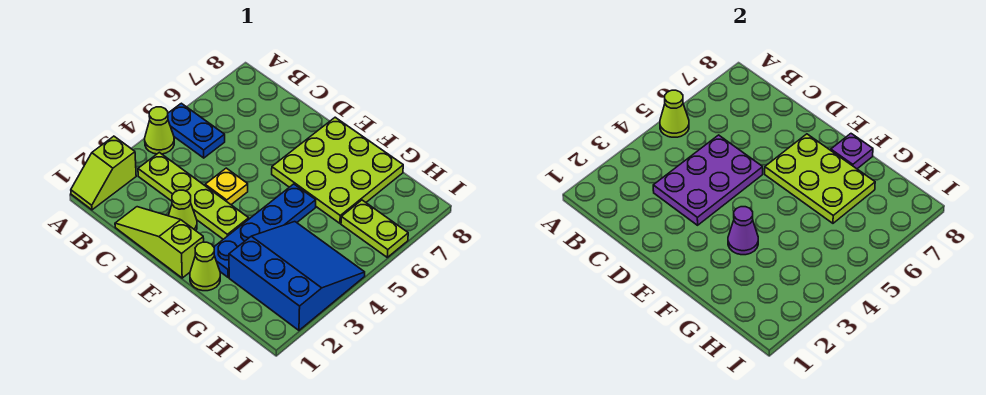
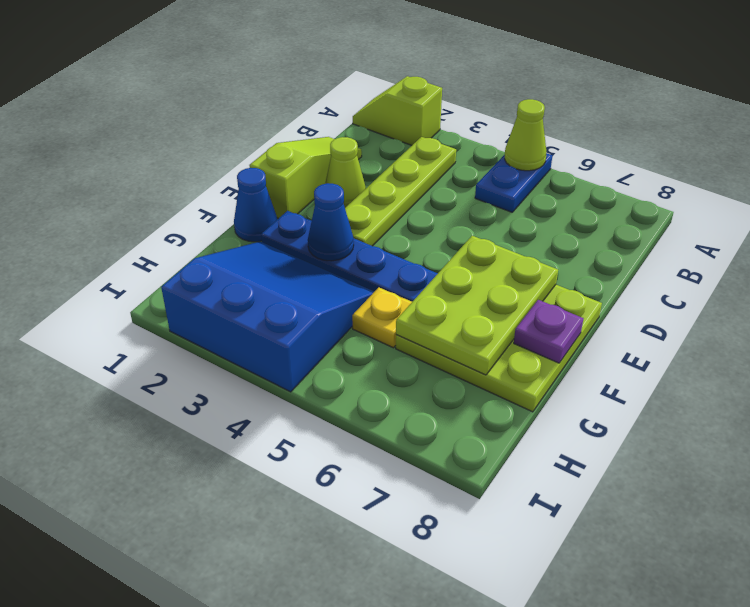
lime 1x1 cone [145,107,174,154] -> none
purple 2x3 plate [653,135,763,225] -> none
yellow 1x1 plate [205,168,248,205] -> yellow 1x1 plate moved to [352,288,412,348]
lime 1x1 cone [190,242,220,291] -> blue 1x1 cone [234,168,277,242]
purple 1x1 cone [728,207,758,255] -> blue 1x1 cone [308,183,354,261]
blue 3x3 slope [229,222,365,330] -> blue 3x3 slope turned to [161,241,374,392]
lime 1x2 plate [341,200,408,257] -> none

